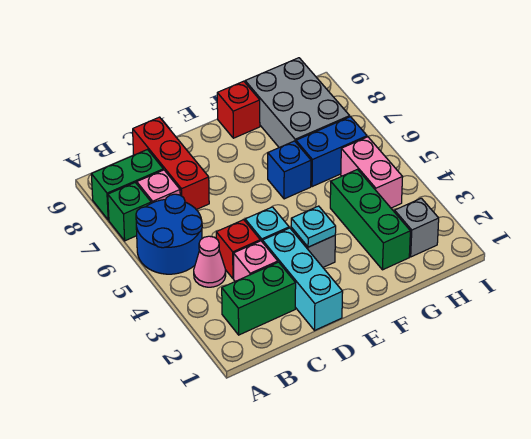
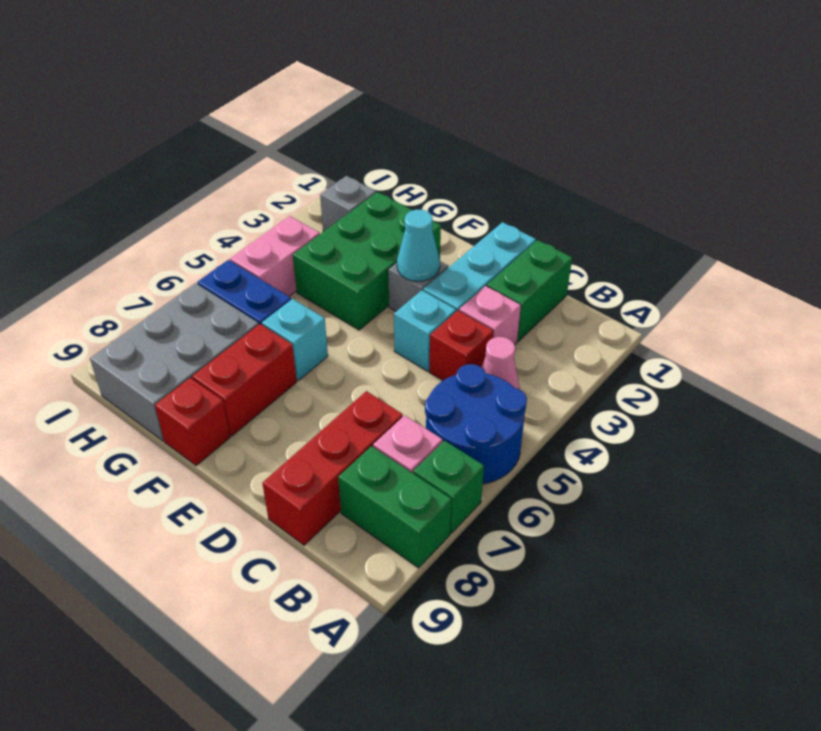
green 1x2 brick [222,262,296,335] -> green 1x2 brick turned to [487,240,572,341]
cyan 1x1 plate [291,206,336,247] -> cyan 1x1 cone [397,210,440,281]
blue 1x1 brick [268,141,311,199] -> cyan 1x1 brick [262,299,328,381]
none -> red 1x2 brick [192,324,297,436]
green 1x3 brick [330,170,410,270] -> green 2x3 brick [293,192,441,330]

